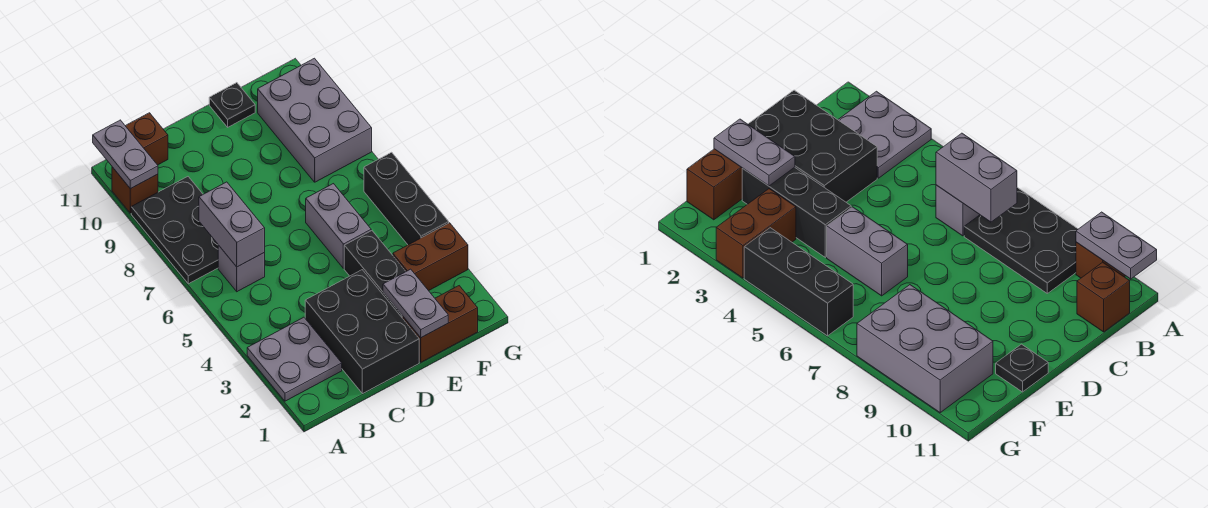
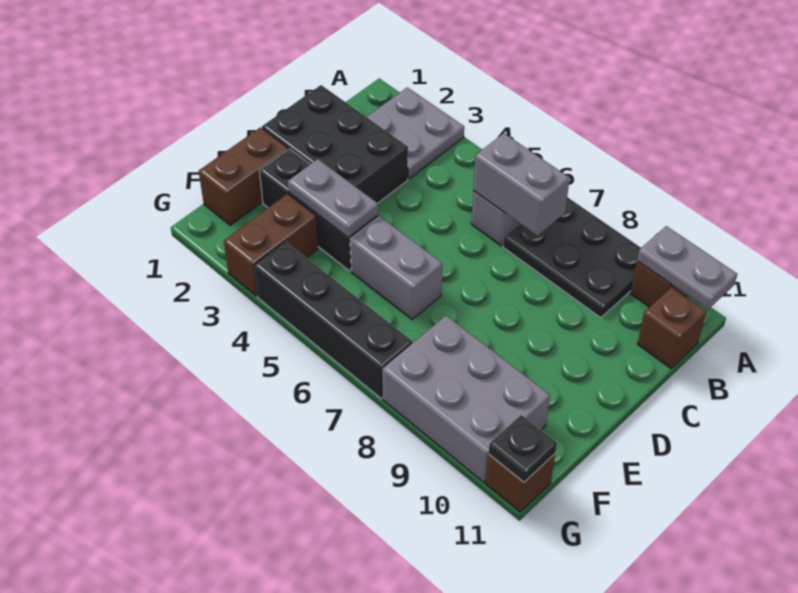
grey 1x2 plate [383,269,448,338] -> grey 1x2 plate moved to [288,159,378,237]
black 1x1 plate [209,83,255,127] -> black 1x1 plate moved to [489,415,557,482]
black 1x3 brick [364,152,449,245] -> black 1x4 brick [254,241,412,398]
none -> brown 1x1 brick [486,454,555,512]

